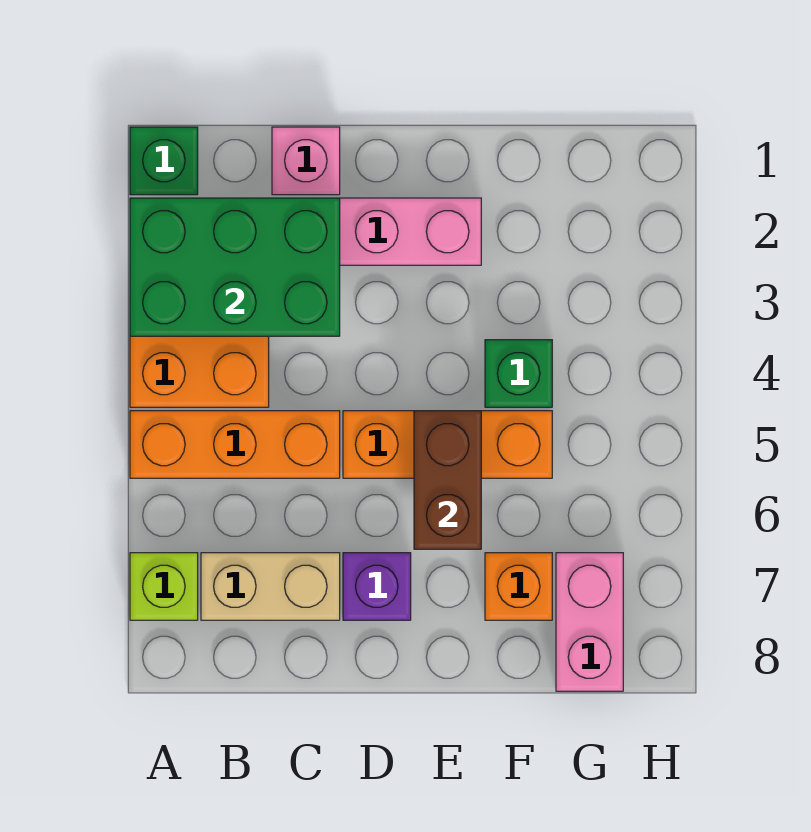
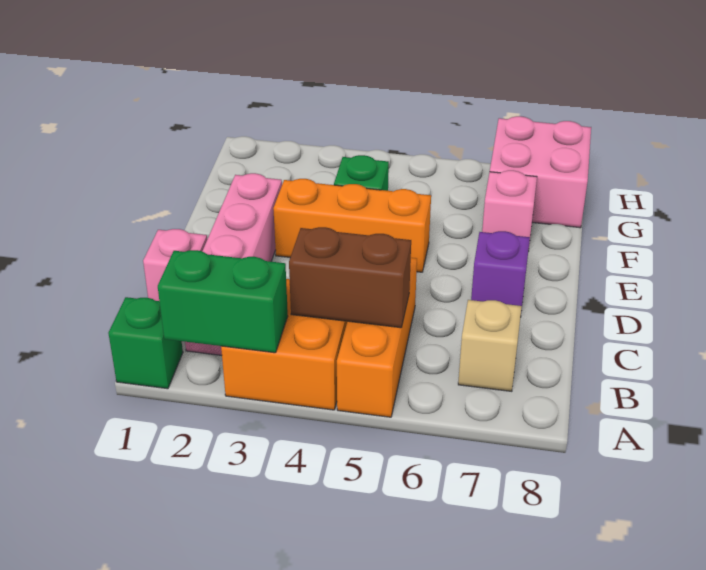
green 2x3 brick [130,198,340,336] -> green 1x2 brick [158,250,288,353]
lime 1x1 brick [130,553,198,620] -> none
tan 1x2 brick [201,553,340,620] -> tan 1x1 brick [458,300,522,391]
orange 1x3 brick [343,411,552,478] -> orange 1x3 brick turned to [273,179,431,272]
brown 1x2 brick [414,411,481,549] -> brown 1x2 brick moved to [289,227,411,328]
orange 1x1 brick [485,553,552,620] -> pink 1x1 brick [482,170,537,251]
pink 1x2 brick [556,553,623,691] -> pink 2x2 brick [490,116,591,228]

